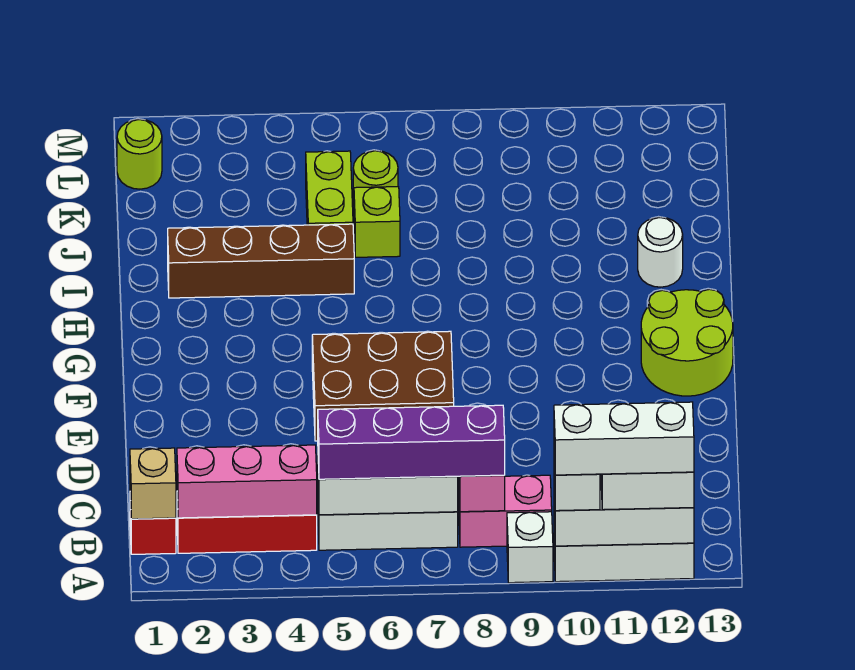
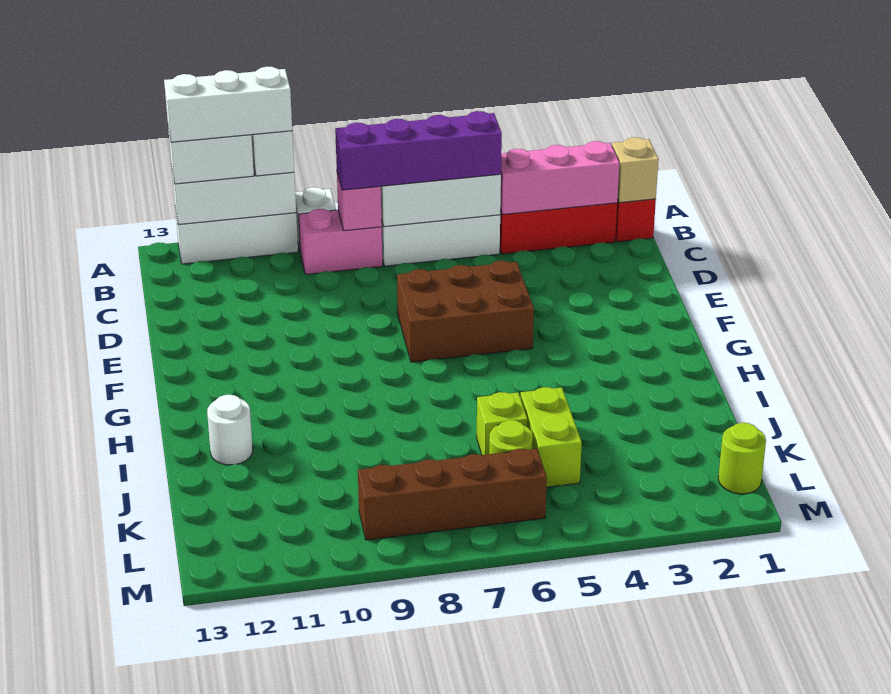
lime 2x2 round brick [641,289,733,396] -> none
brown 1x4 brick [168,224,354,298] -> brown 1x4 brick moved to [358,449,547,540]

